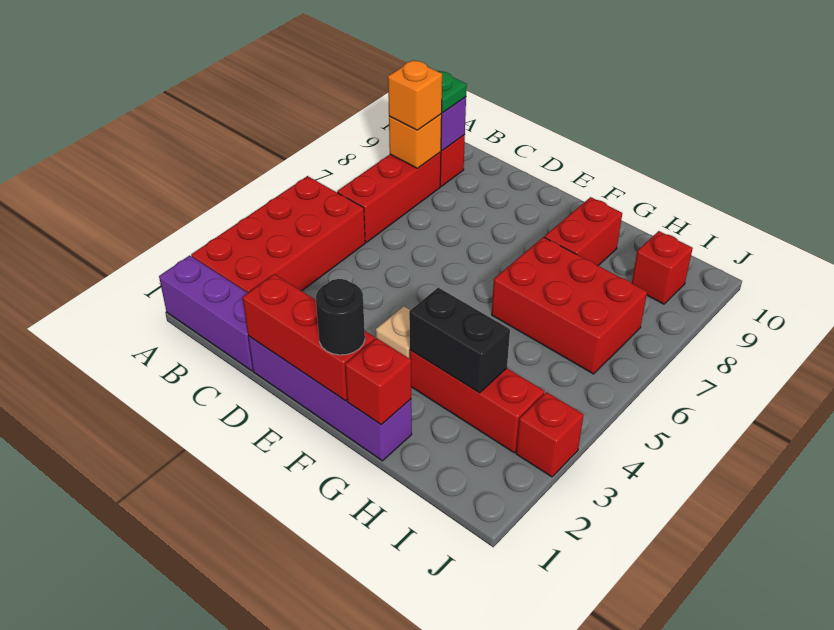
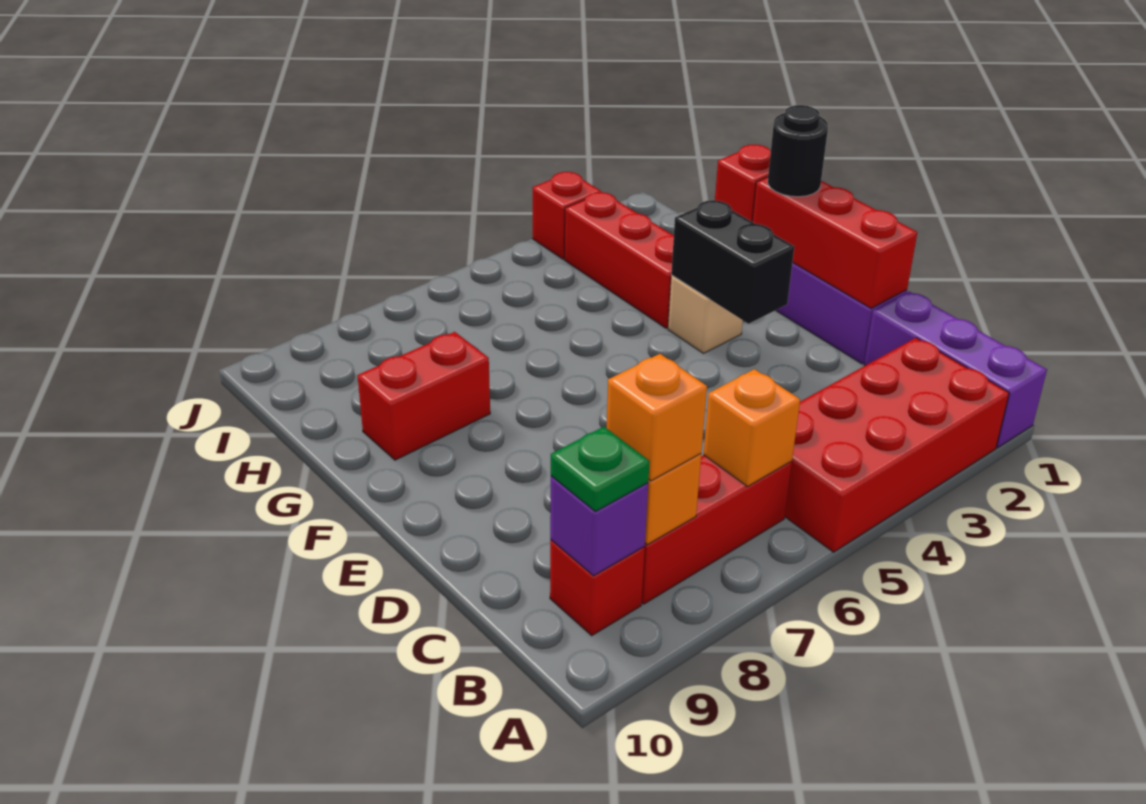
none -> orange 1x1 brick [703,369,800,487]
black 1x2 brick [409,288,510,393] -> black 1x2 brick moved to [671,200,794,324]
red 2x3 brick [492,237,647,374] -> none
red 1x1 brick [632,231,693,304] -> none

